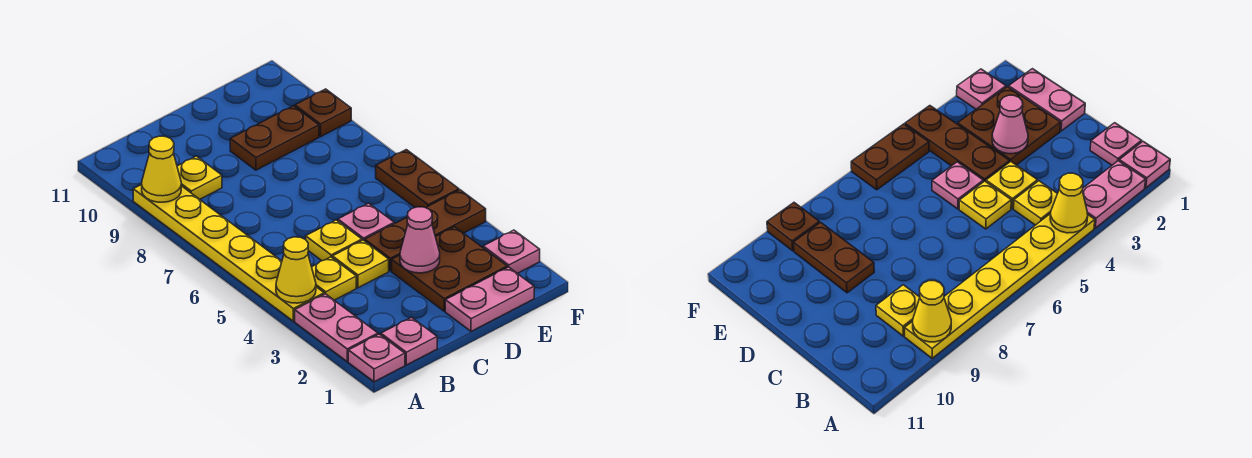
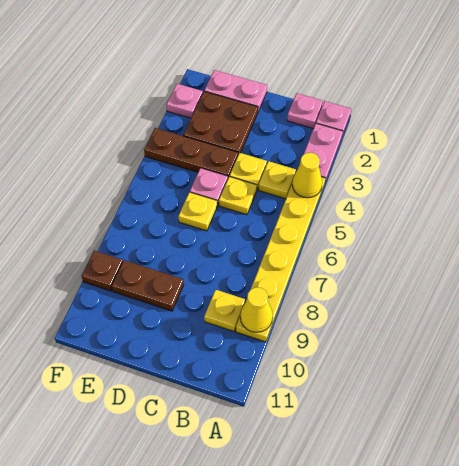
pink 1x1 cone [400,207,440,273] -> none
none -> yellow 1x1 plate [178,192,218,231]
brown 1x2 plate [376,150,459,208] -> none

